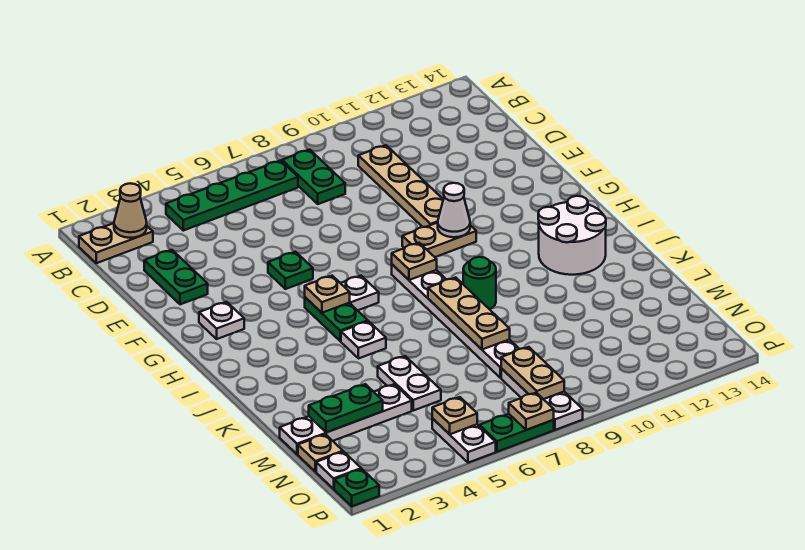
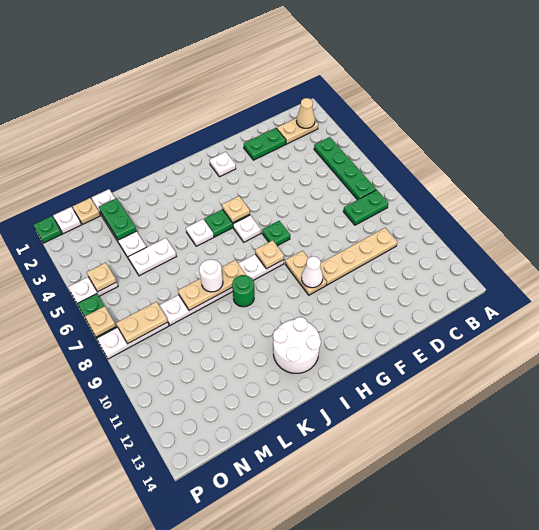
tan 1x2 plate [79,223,153,263] -> tan 1x2 plate turned to [277,118,318,144]
green 1x1 plate [268,252,313,289] -> green 1x1 plate moved to [262,221,290,246]
none -> white 1x1 round brick [199,259,223,292]

